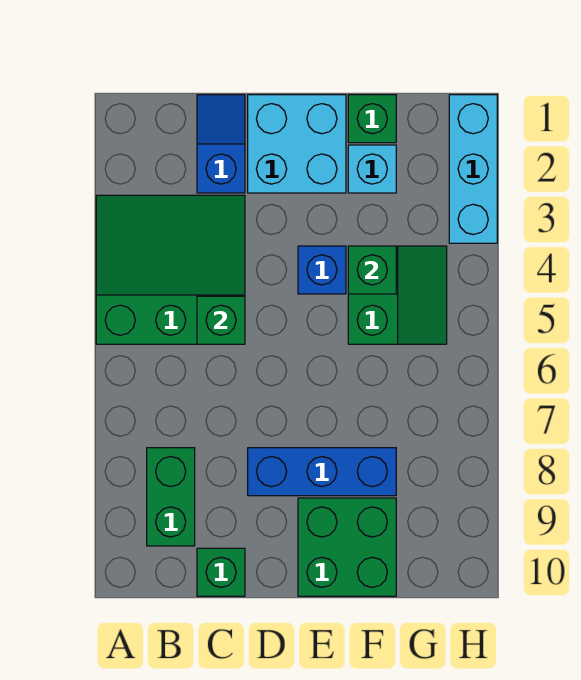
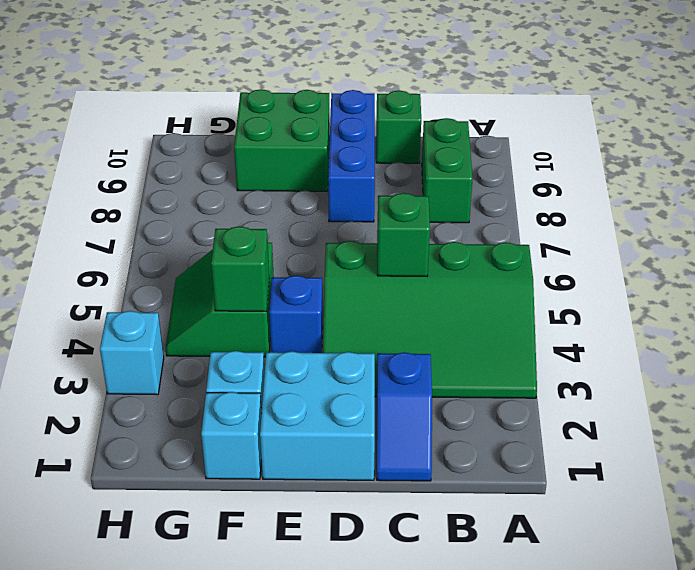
green 3x3 slope [96,195,245,344] -> green 3x4 slope [323,241,537,398]
blue 1x3 brick [248,448,396,496] -> blue 1x3 brick turned to [328,90,375,222]
green 1x1 brick [348,95,396,143] -> cyan 1x1 brick [201,392,262,479]
cyan 1x3 brick [449,95,497,243] -> cyan 1x1 brick [100,311,164,395]

